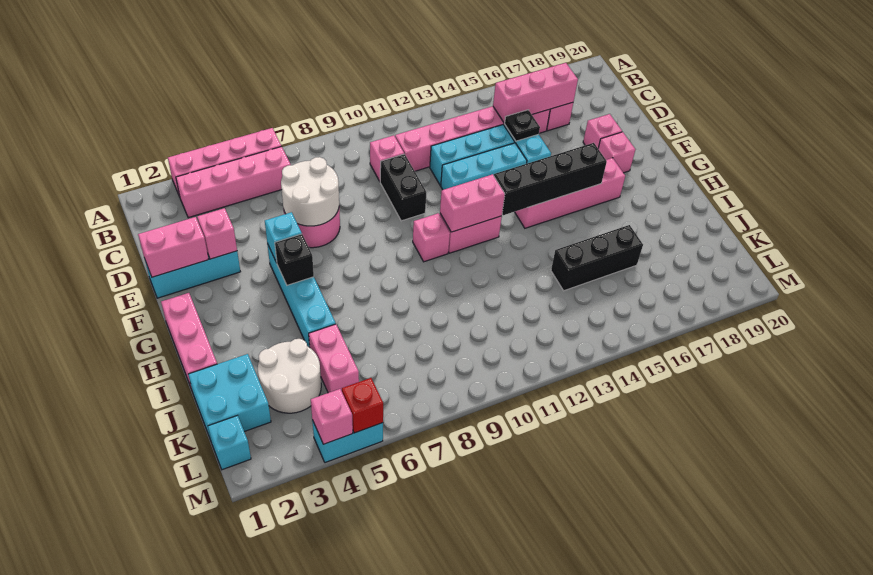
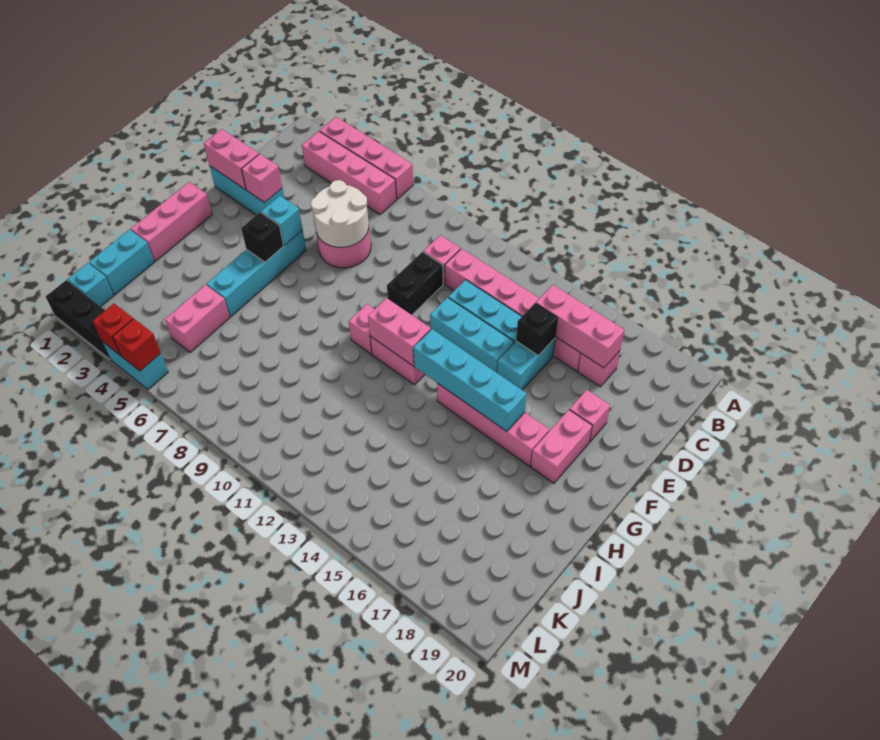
black 1x1 plate [505,110,540,141] -> black 1x1 brick [516,303,558,356]
pink 1x1 brick [598,132,635,173] -> pink 1x2 brick [531,410,592,483]
black 1x4 brick [494,143,607,215] -> cyan 1x4 brick [413,329,527,431]
cyan 2x2 brick [188,354,271,440] -> cyan 1x2 brick [89,230,154,295]
white 2x2 round brick [258,339,321,413] -> none
black 1x3 brick [551,225,643,291] -> black 1x3 brick moved to [46,280,110,359]
pink 1x1 brick [311,389,353,444] -> red 1x1 brick [93,303,133,355]

